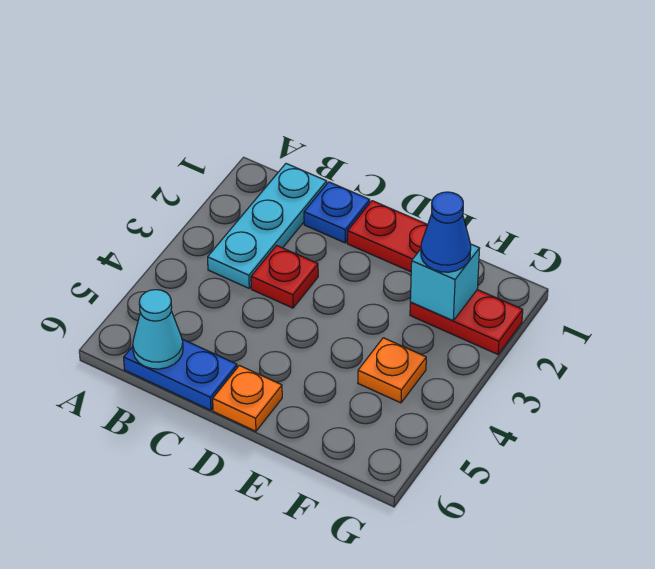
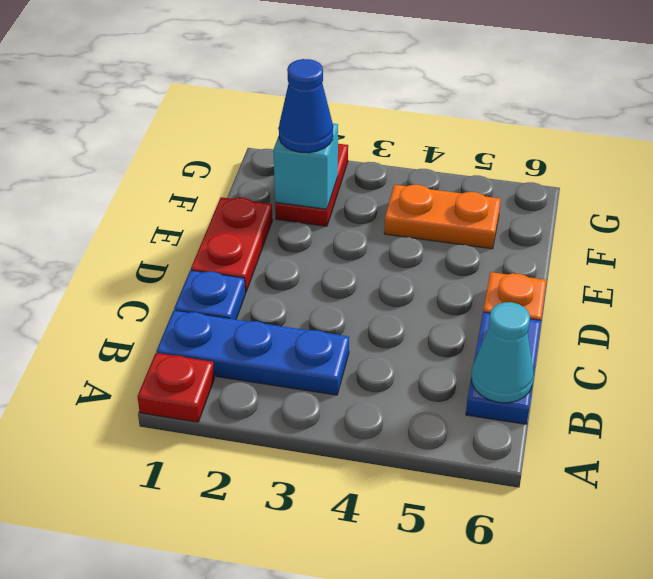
cyan 1x3 plate [208,164,327,288] -> blue 1x3 plate [156,310,349,395]
red 1x1 plate [251,245,318,308] -> red 1x1 plate moved to [137,353,214,422]
orange 1x1 plate [358,338,426,403] -> orange 1x2 plate [384,185,501,249]

